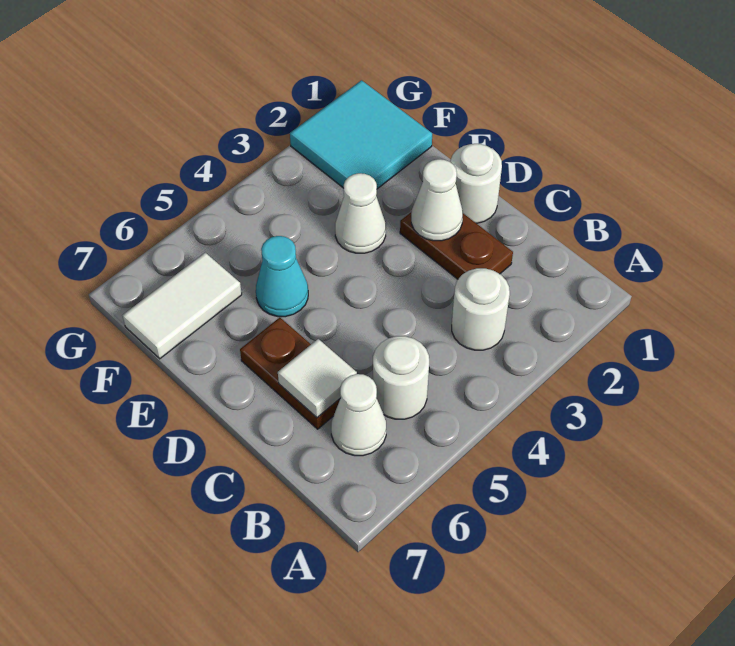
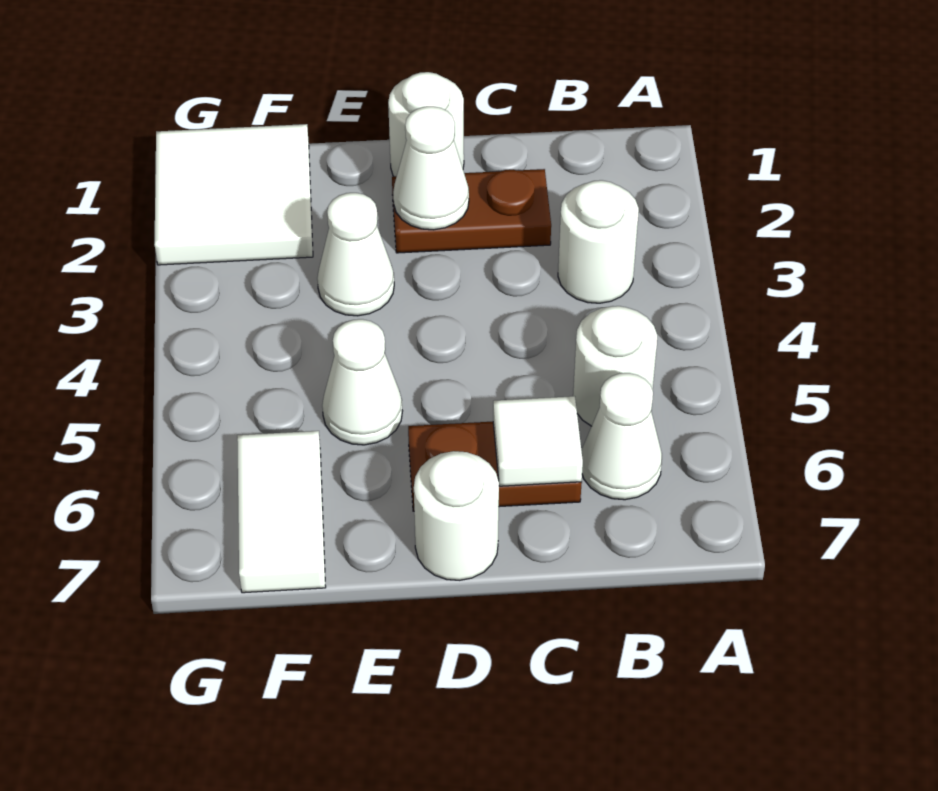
none -> white 1x1 round brick [414,451,499,580]
cyan 1x1 cone [256,236,308,317] -> white 1x1 cone [322,319,402,445]
cyan 2x2 tile [290,80,432,189] -> white 2x2 tile [155,124,313,265]

